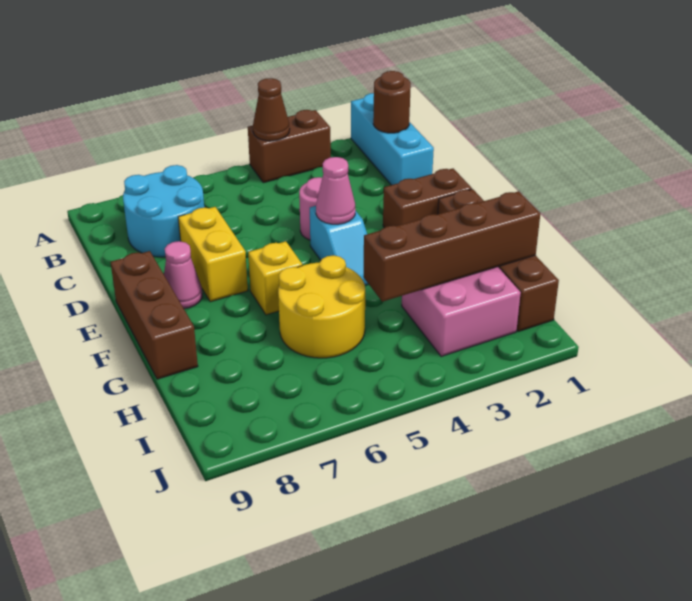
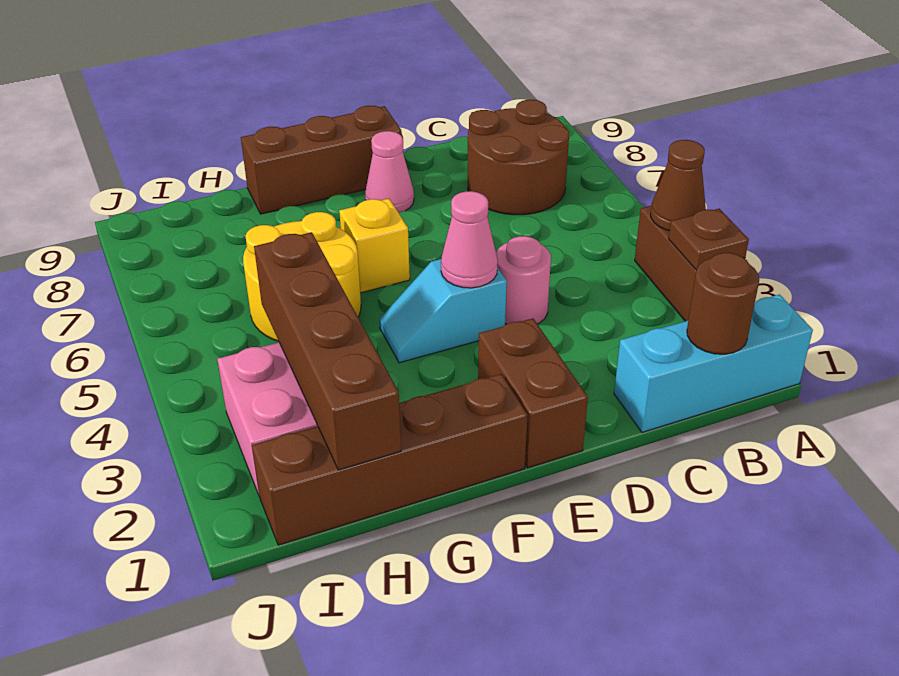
none -> brown 1x1 plate [669,209,749,270]
cyan 2x2 round brick [123,165,204,257] -> brown 2x2 round brick [468,100,569,215]
yellow 1x2 brick [178,207,248,302] -> none

